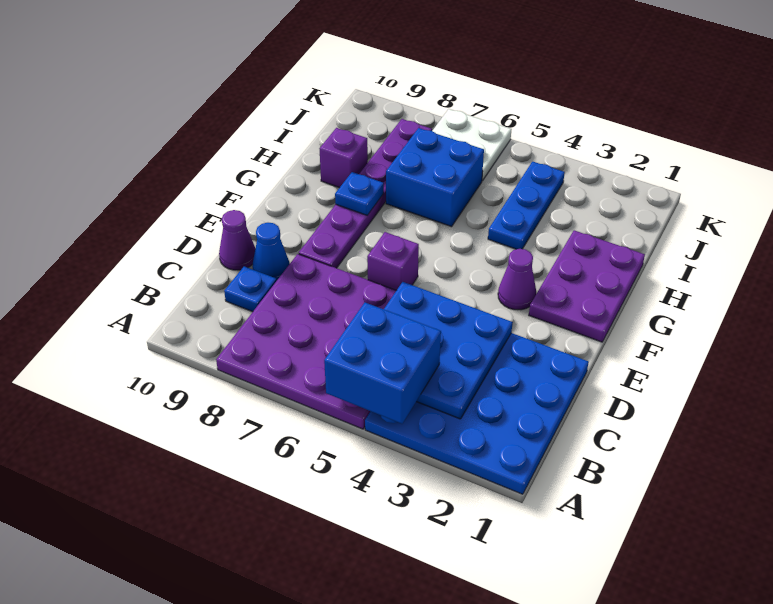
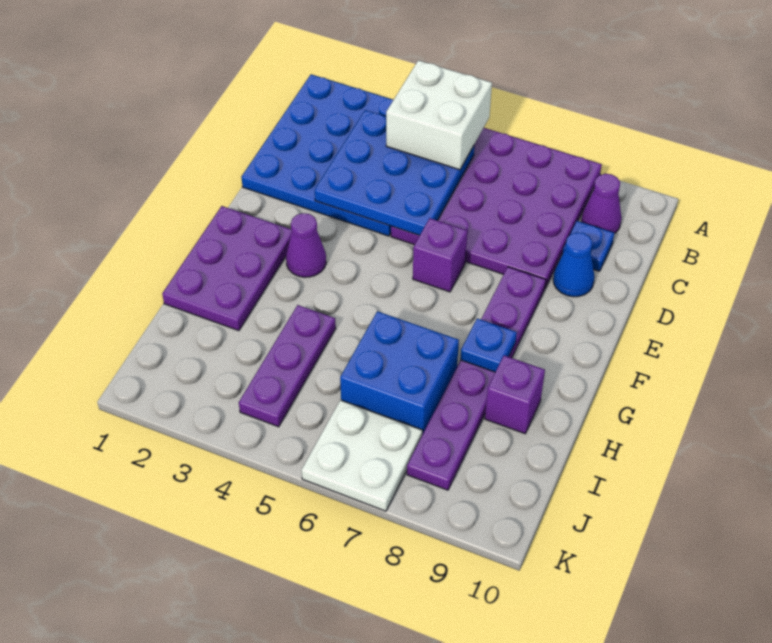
blue 2x2 brick [324,303,441,424] -> white 2x2 brick [386,60,492,170]
purple 1x1 cone [219,210,255,270] -> purple 1x1 cone moved to [581,174,622,233]
blue 1x3 plate [488,162,565,249] -> purple 1x3 plate [239,305,336,427]

